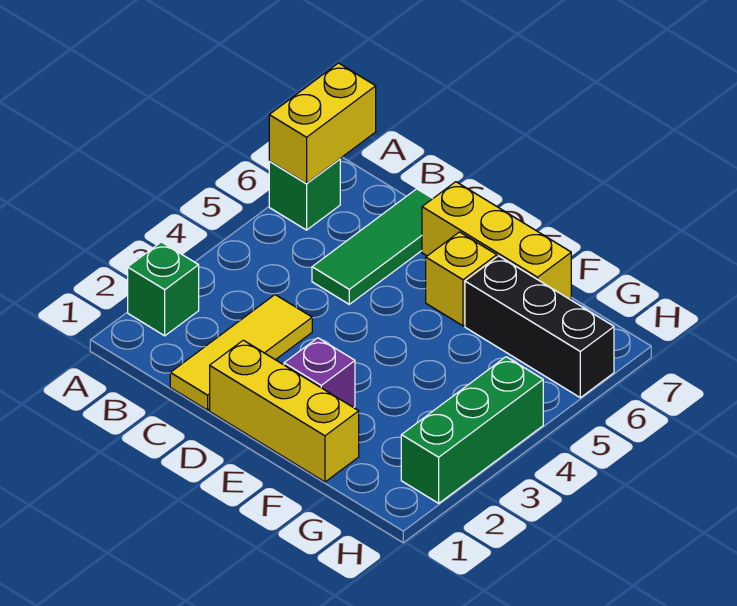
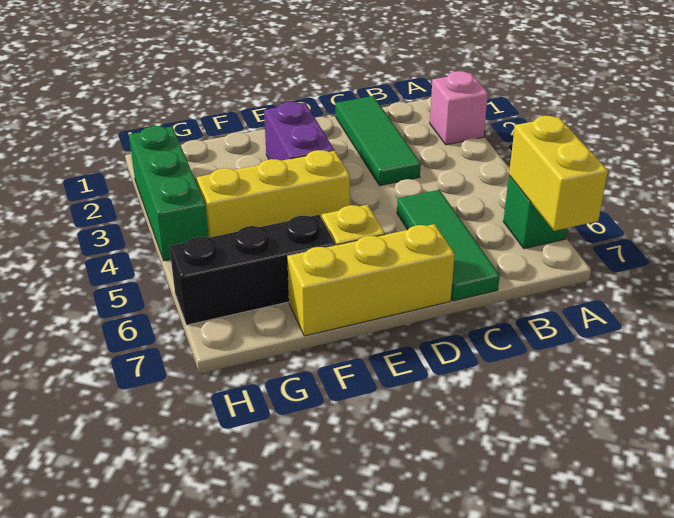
green 1x1 brick [128,242,199,336] -> pink 1x1 brick [430,71,488,145]
yellow 1x3 tile [170,295,312,410] -> green 1x3 tile [335,96,421,186]
yellow 1x3 brick [210,340,359,482] -> yellow 1x3 brick moved to [197,150,350,237]
purple 1x1 brick [284,338,355,408] -> purple 1x2 brick [264,102,334,160]

